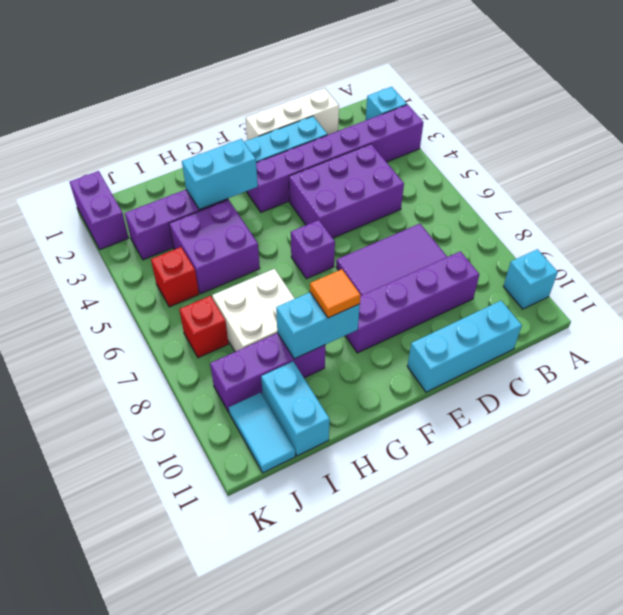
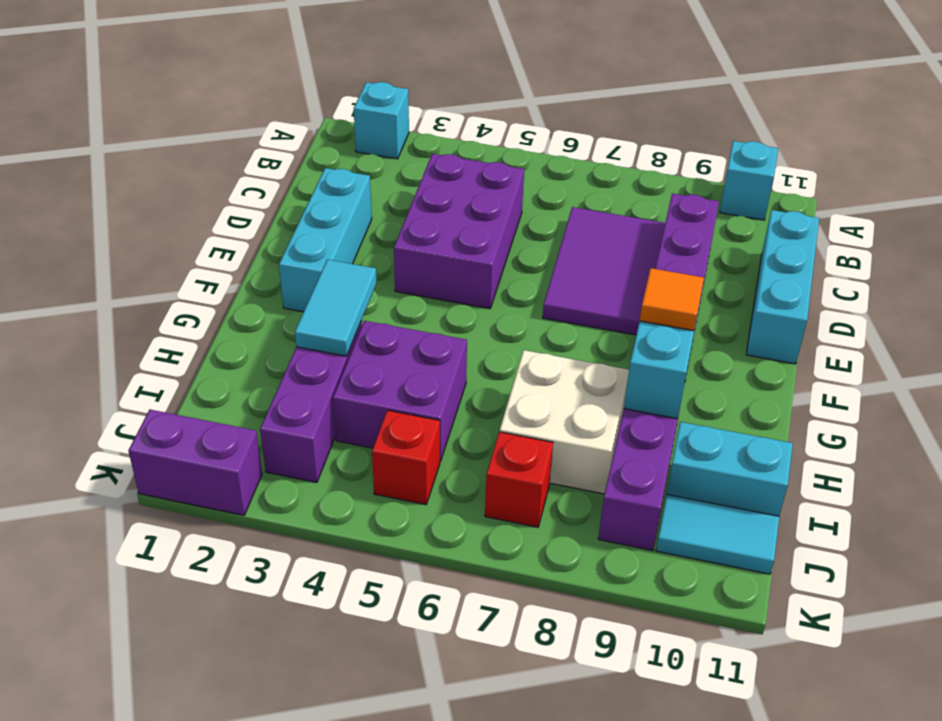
purple 1x6 brick [247,105,423,212] -> none
white 1x3 brick [246,88,339,140] -> none
purple 1x1 brick [291,220,335,279] -> none
cyan 1x2 brick [182,139,258,210] -> cyan 1x2 tile [295,260,377,356]

